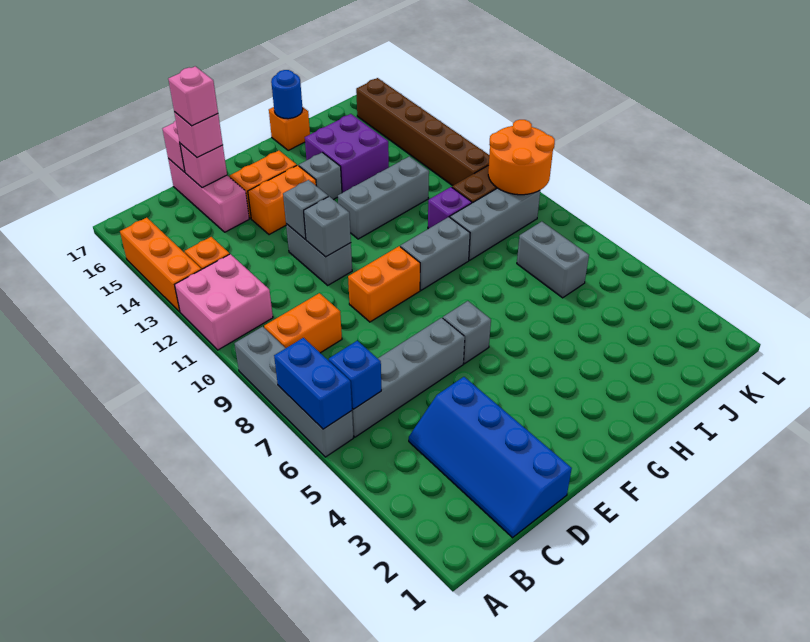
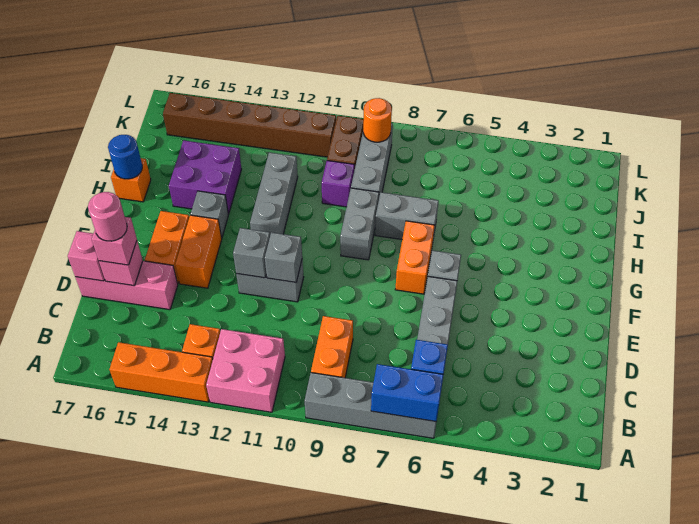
blue 2x4 slope [409,377,572,538] -> none
pink 1x1 brick [168,66,218,126] -> pink 1x1 round brick [88,192,127,241]
orange 1x2 brick [348,246,420,322] -> orange 1x2 brick moved to [395,221,435,294]
grey 1x2 brick [517,222,589,298] -> grey 1x2 brick moved to [375,192,438,239]
orange 2x2 round brick [488,120,555,195] -> orange 1x1 round brick [363,98,392,142]

